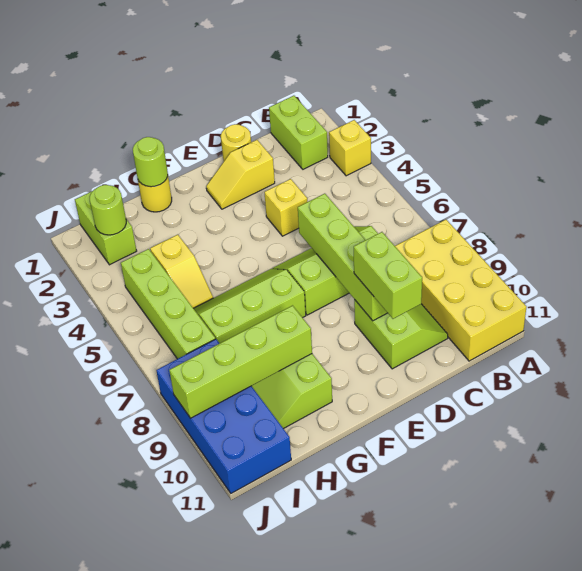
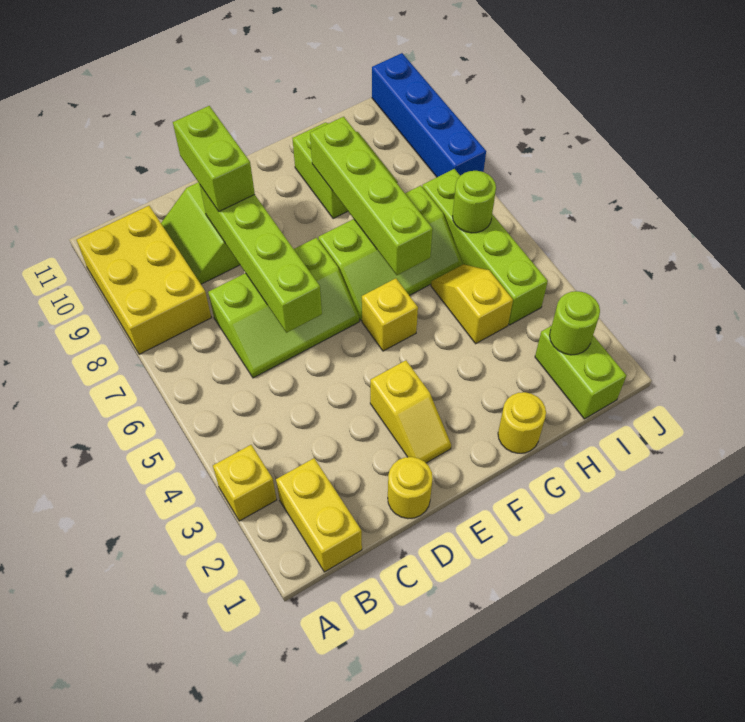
yellow 2x4 brick [395,220,526,361] -> yellow 2x3 brick [77,206,211,354]
lime 1x2 brick [269,96,328,169] -> yellow 1x2 brick [276,458,362,572]
yellow 1x2 slope [206,140,275,209] -> yellow 1x2 slope turned to [370,360,451,463]
yellow 1x1 brick [264,179,307,236] -> yellow 1x1 brick moved to [362,278,418,351]
lime 1x1 round brick [133,137,168,187] -> lime 1x1 round brick moved to [453,171,496,233]
lime 1x4 brick [169,306,312,418] -> lime 1x4 brick turned to [310,117,433,275]
blue 2x4 brick [156,339,291,493] -> blue 1x4 brick [372,53,486,177]

